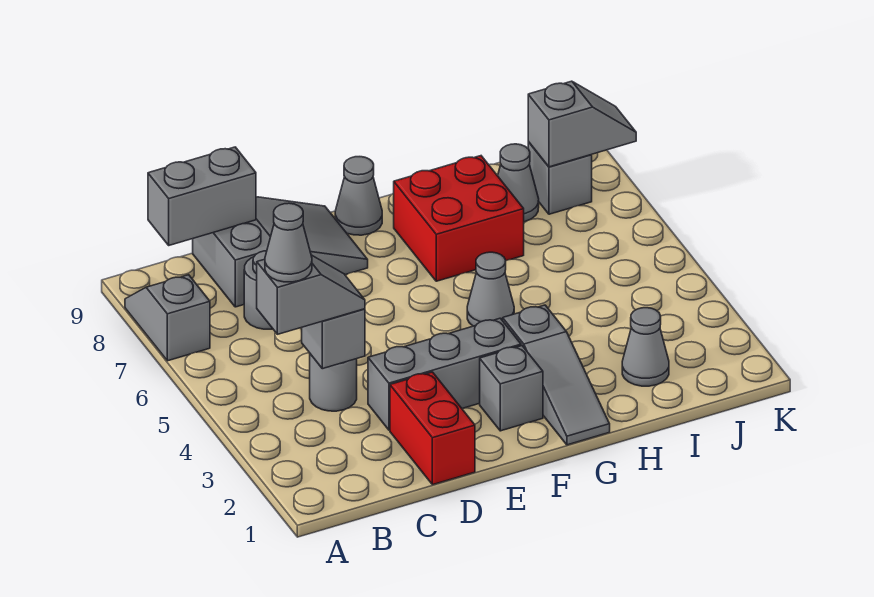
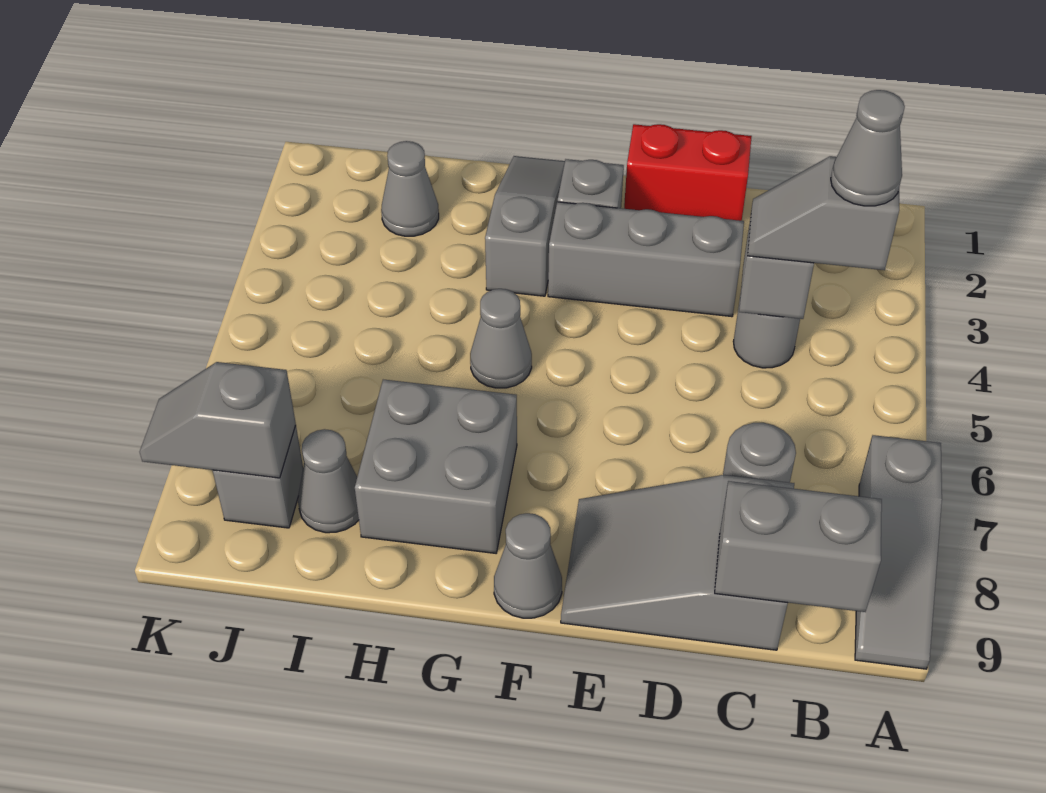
grey 1x2 slope [125,275,210,361] -> grey 1x3 slope [855,435,942,669]
red 1x2 brick [390,372,475,485] -> red 1x2 brick turned to [624,124,752,221]
red 2x2 brick [394,156,524,281] -> grey 2x2 brick [355,380,517,553]

